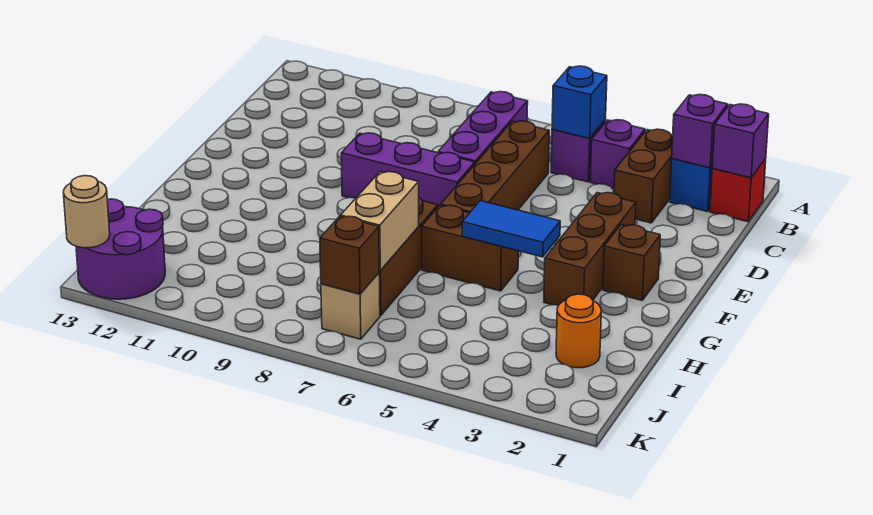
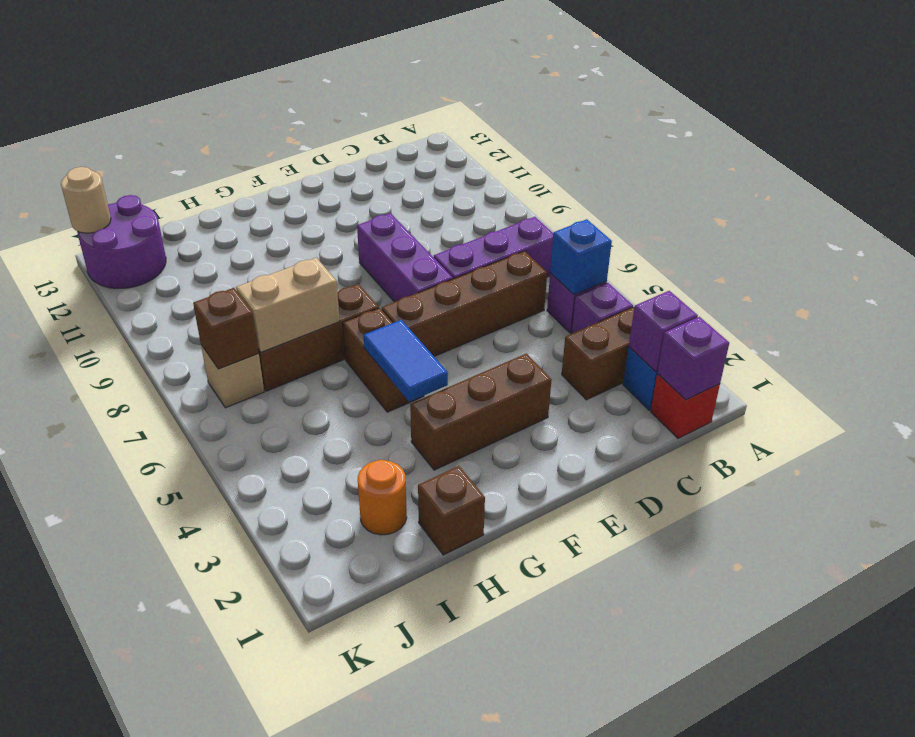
brown 1x1 brick [603,225,660,300] -> brown 1x1 brick moved to [418,466,485,555]

